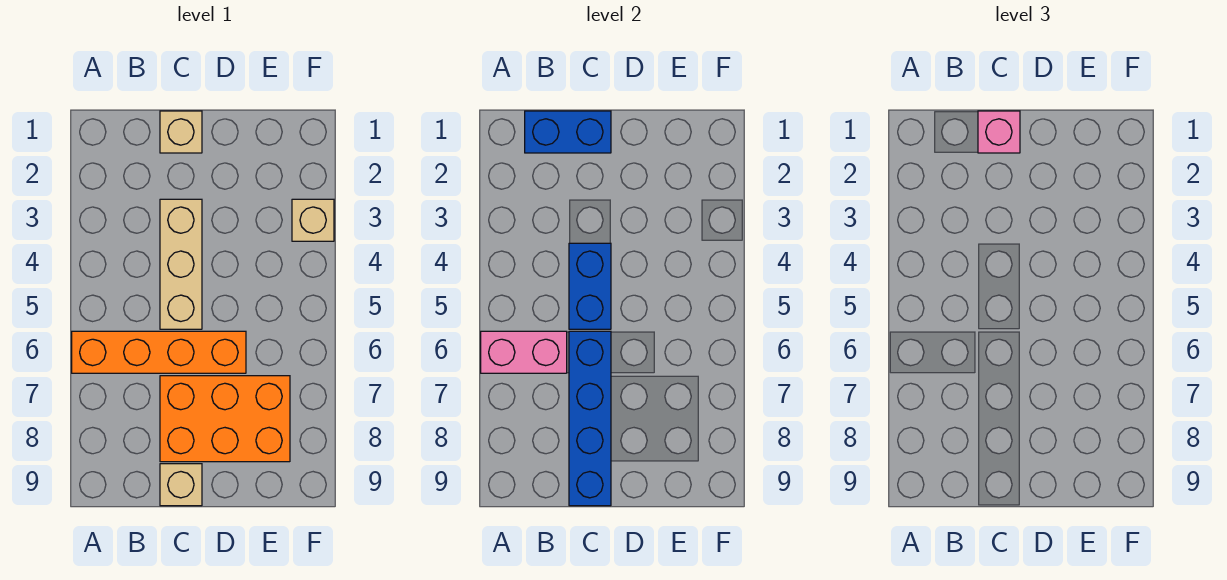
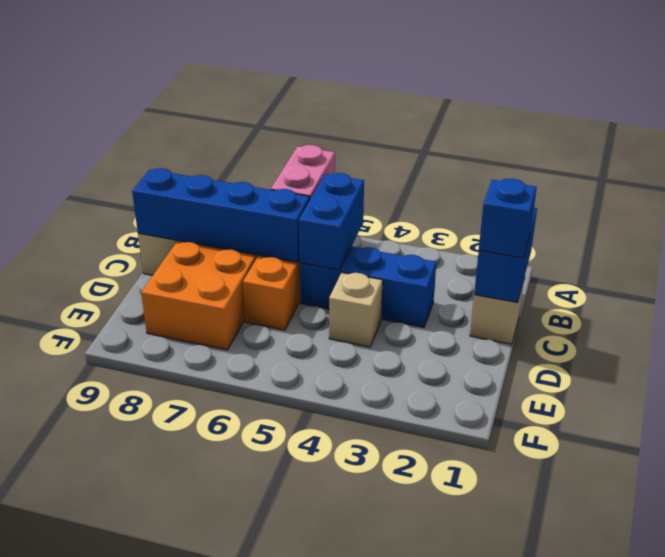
pink 1x1 brick [978,111,1020,153] -> blue 1x1 brick [479,179,537,258]
tan 1x3 brick [160,199,202,329] -> blue 1x3 brick [300,247,436,327]
blue 1x2 brick [569,243,611,329] -> blue 1x2 brick turned to [299,173,364,270]
tan 1x1 brick [292,199,334,241] -> tan 1x1 brick moved to [329,272,383,347]

